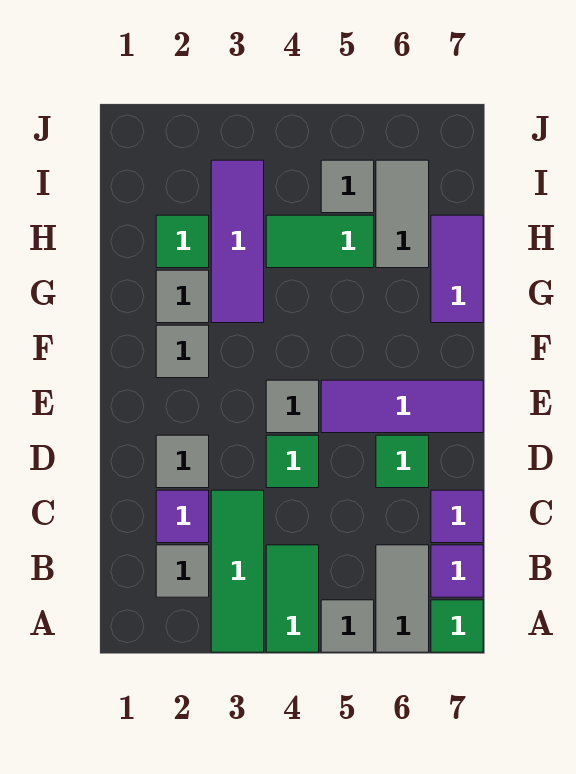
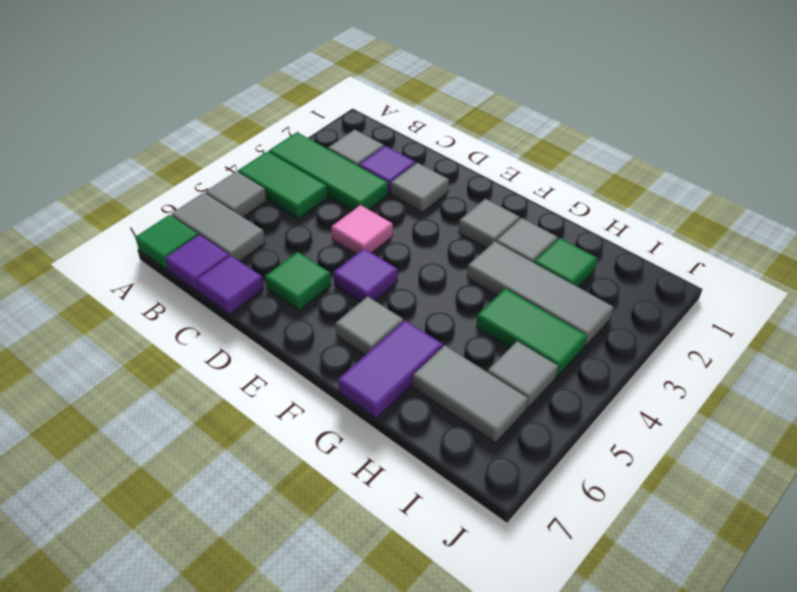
green 1x1 tile [266,435,319,488] -> pink 1x1 tile [331,205,393,254]
grey 1x1 tile [266,380,319,433] -> grey 1x1 tile moved to [336,296,403,355]
purple 1x3 tile [321,380,483,433] -> purple 1x1 tile [333,249,398,302]
purple 1x3 tile [211,160,264,323] -> grey 1x3 tile [467,242,613,346]
purple 1x2 tile [431,215,483,323] -> purple 1x2 tile turned to [338,320,443,418]
green 1x2 tile [266,215,374,268] -> green 1x2 tile turned to [476,289,587,377]

